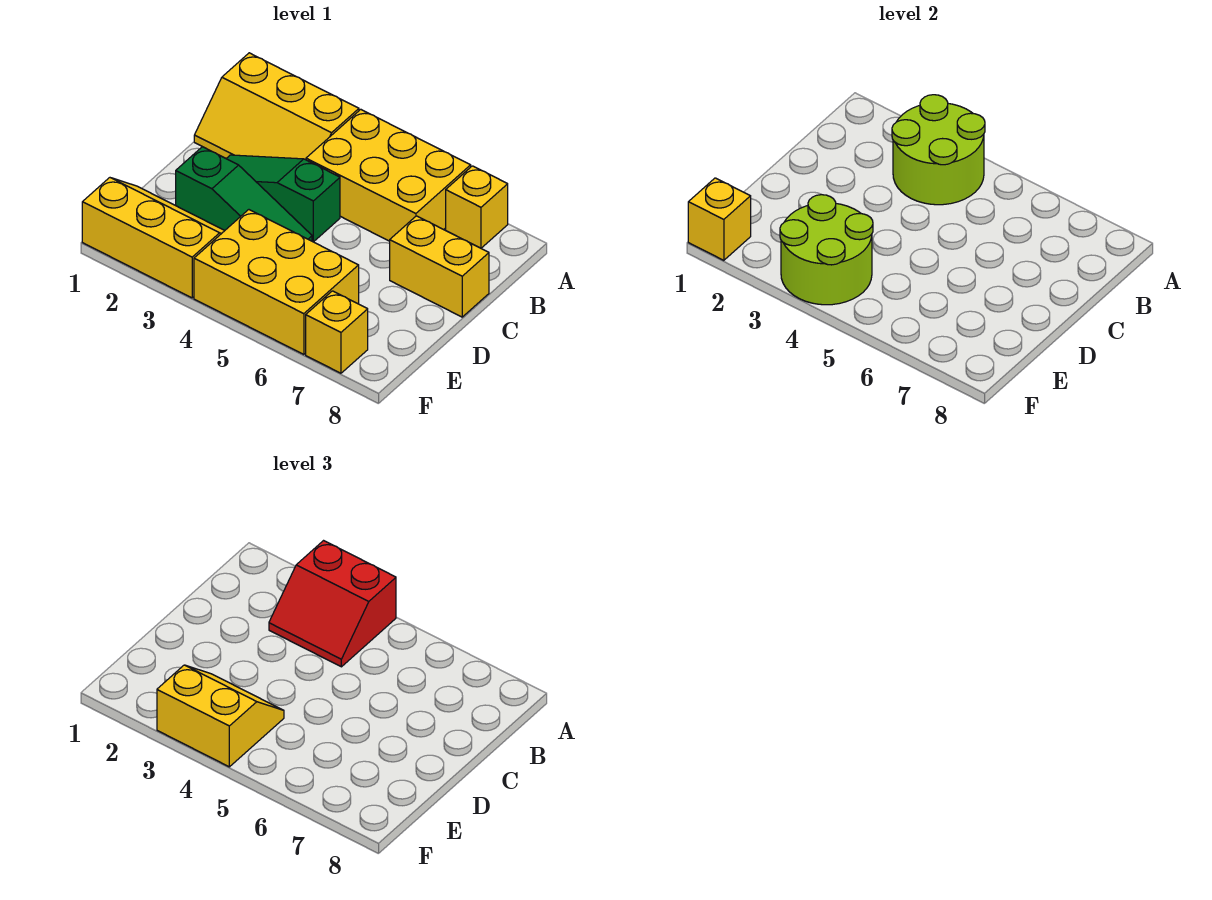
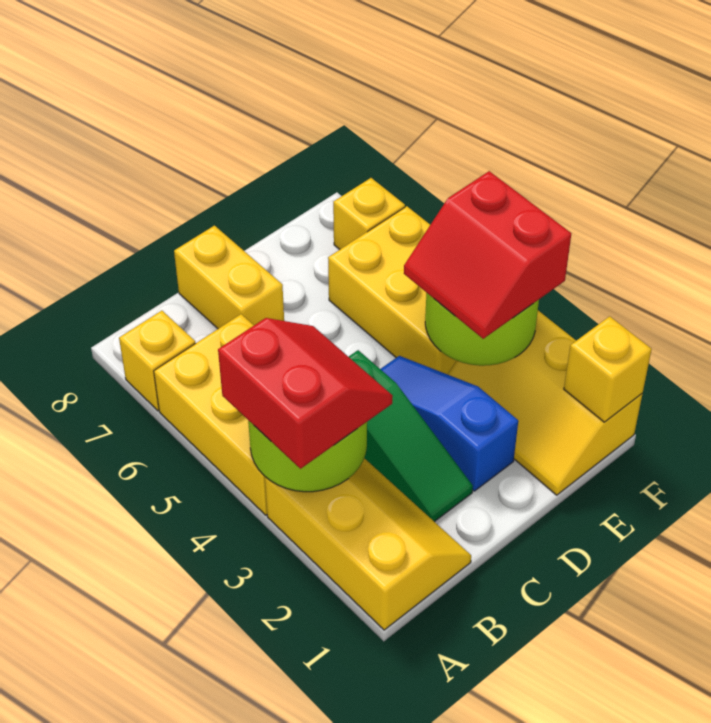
green 1x3 slope [176,147,312,241] -> blue 1x3 slope [381,356,518,491]
yellow 2x2 slope [157,665,284,767] -> red 2x2 slope [404,171,571,339]

